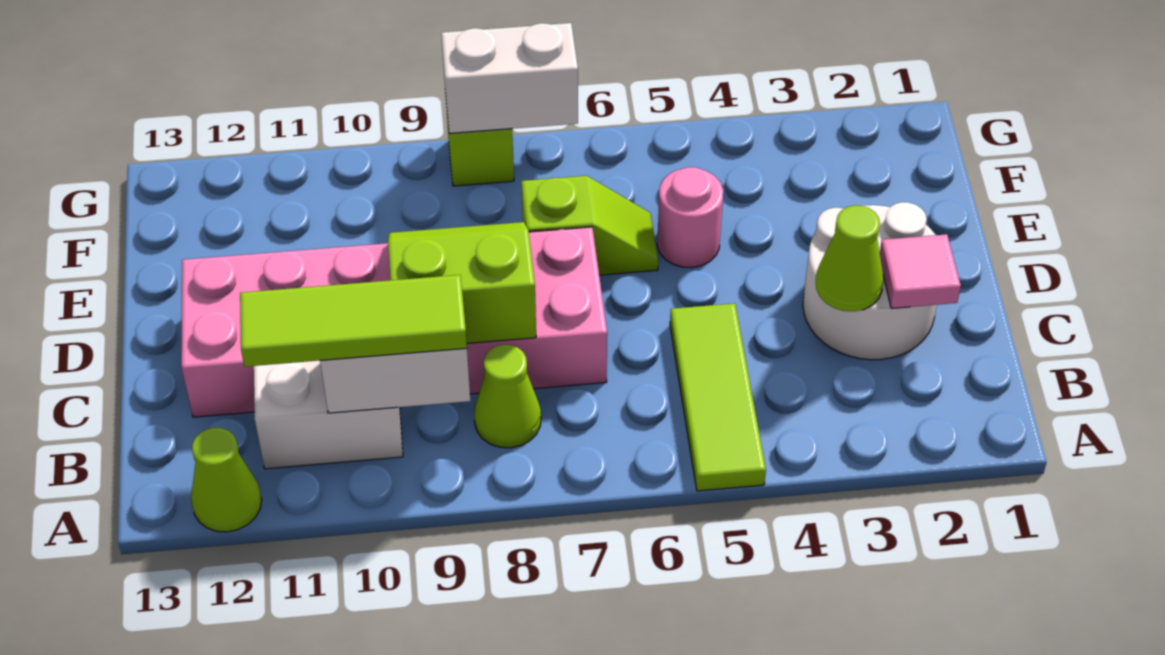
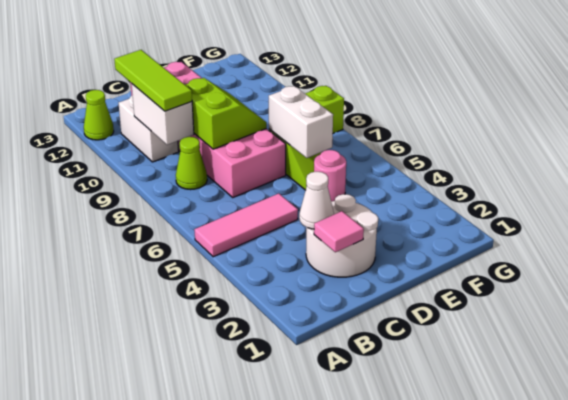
lime 1x3 tile [670,303,766,491] -> pink 1x3 tile [194,193,298,257]
lime 1x1 cone [816,205,883,311] -> white 1x1 cone [299,172,334,229]
white 1x2 brick [441,23,578,133] -> white 1x2 brick moved to [269,86,333,158]

